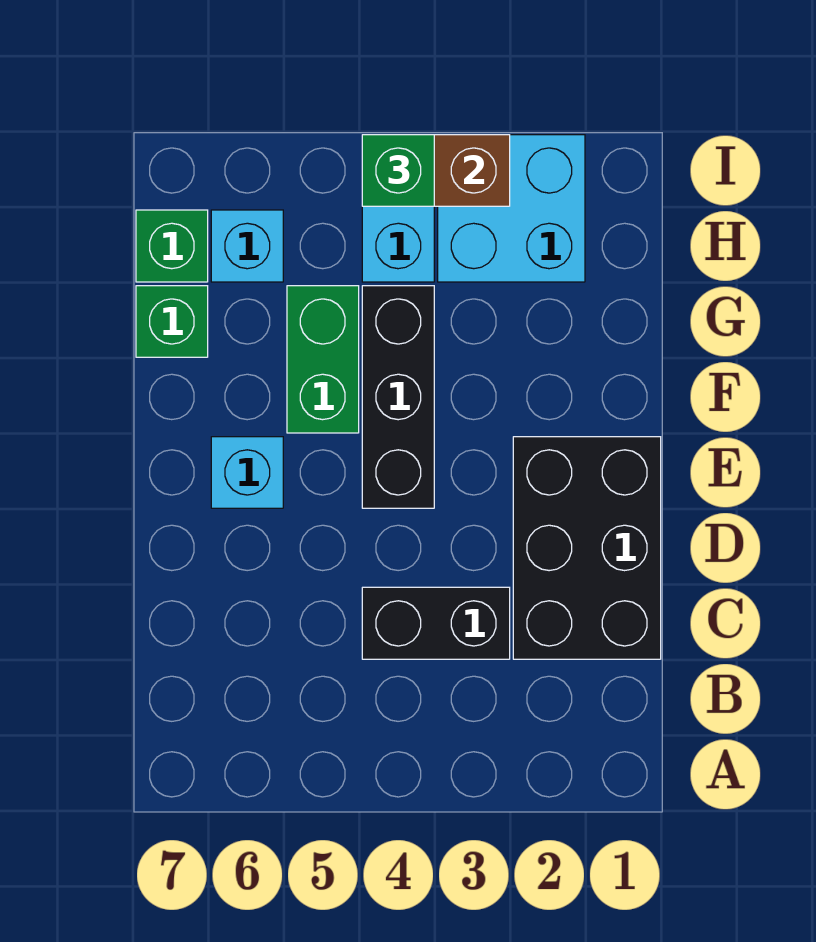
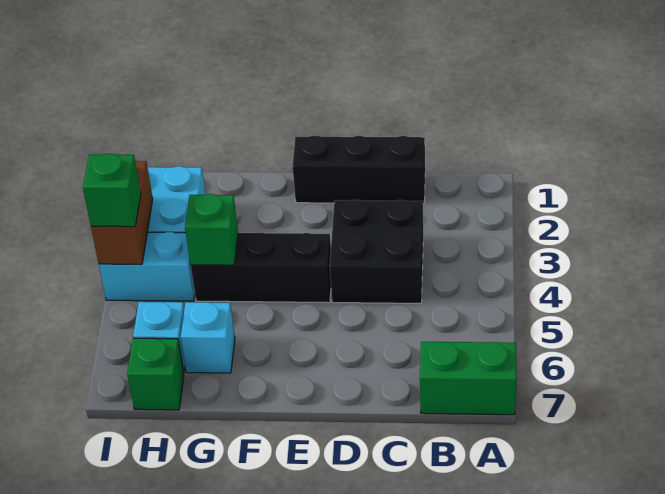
black 2x3 brick [513,437,661,659] -> black 1x3 brick [293,136,425,204]
black 1x2 brick [362,587,510,659] -> black 2x2 brick [330,200,423,303]
cyan 1x1 brick [211,437,283,508] -> cyan 1x1 brick moved to [181,302,235,373]
green 1x2 brick [287,286,359,433] -> green 1x2 brick moved to [420,342,517,415]
green 1x1 brick [136,286,208,357] -> green 1x1 brick moved to [185,194,238,265]

